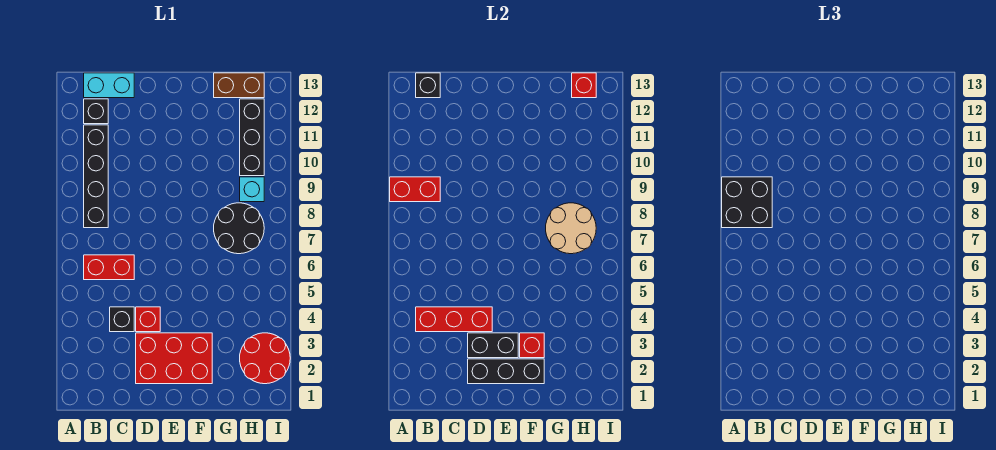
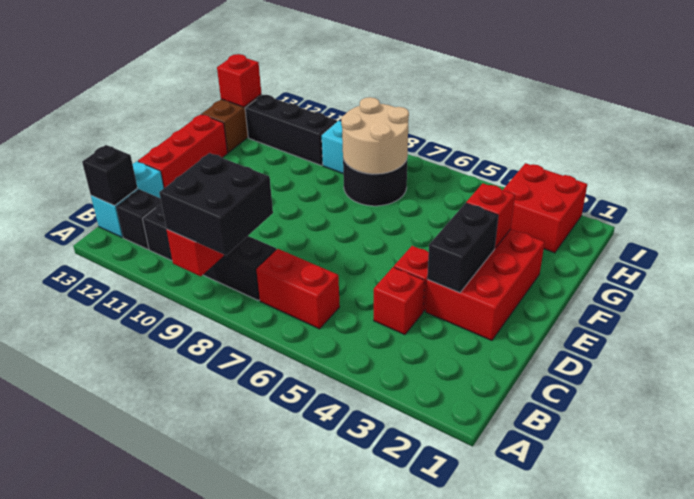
red 1x3 brick [416,307,492,332] -> red 1x3 brick moved to [138,114,228,188]
red 1x2 brick [84,255,134,280] -> red 1x2 brick turned to [256,249,340,329]
black 1x1 brick [110,307,134,332] -> red 1x1 brick [374,267,425,335]
black 1x3 brick [468,359,544,384] -> none
red 2x2 round brick [240,333,290,384] -> red 2x2 brick [503,163,587,253]

